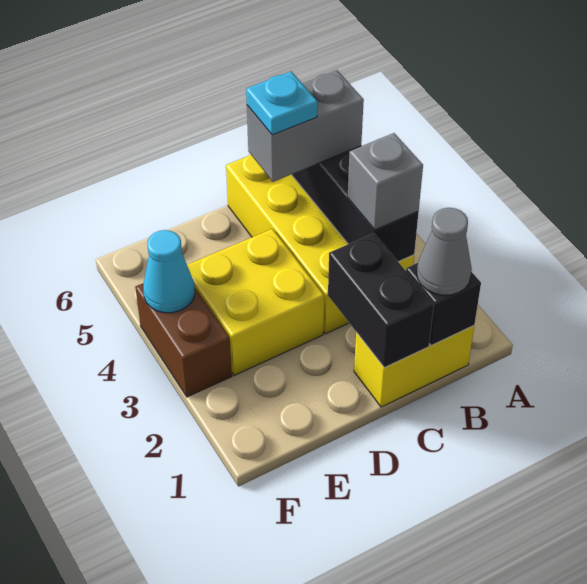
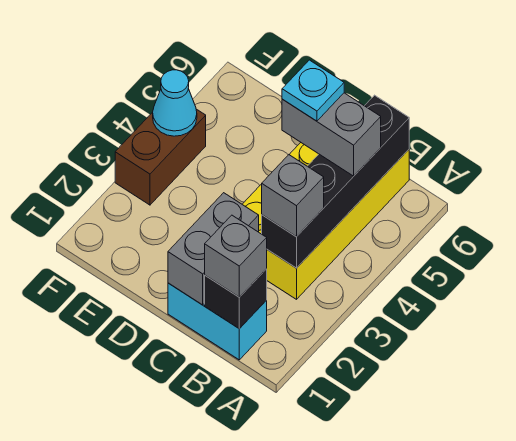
yellow 1x2 brick [354,326,474,407] -> cyan 1x2 brick [168,283,267,360]
grey 1x1 cone [417,208,472,295] -> grey 1x1 brick [205,215,267,297]
black 1x2 brick [328,233,434,368] -> grey 1x2 brick [168,193,259,305]
yellow 2x2 brick [187,229,324,375] -> none

